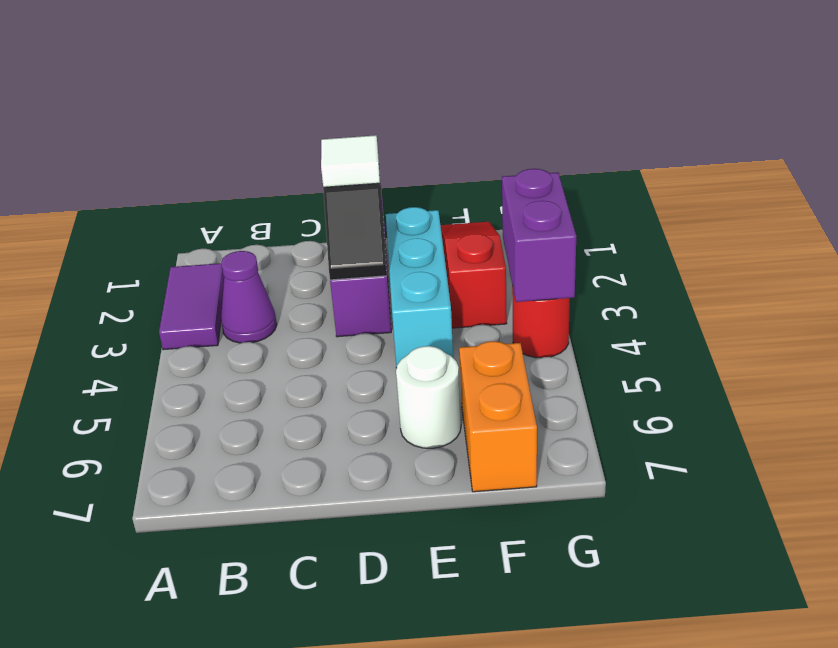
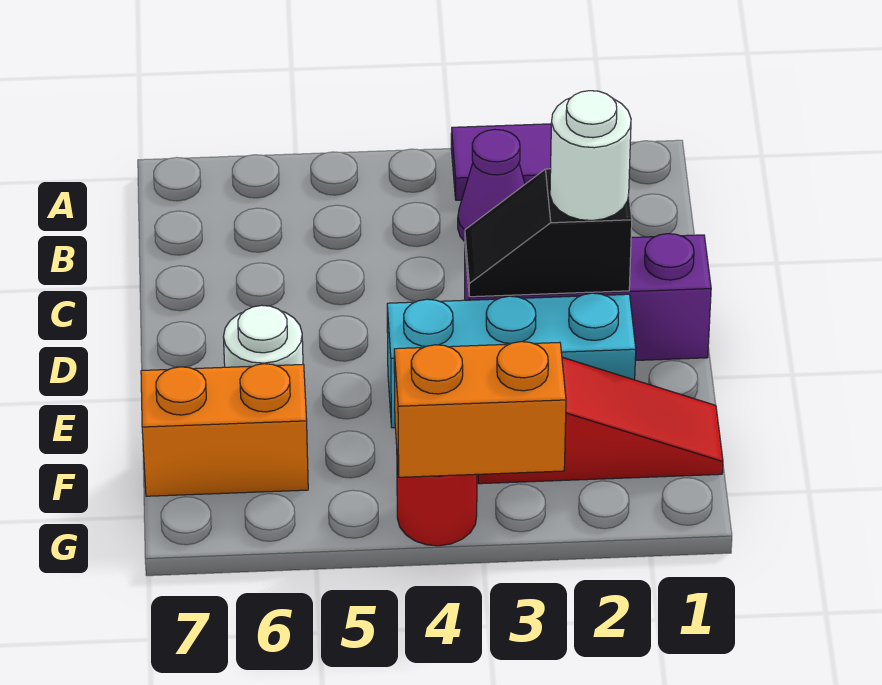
white 1x1 tile [321,135,380,187] -> white 1x1 round brick [550,91,631,220]
purple 1x2 brick [502,169,576,302] -> orange 1x2 brick [394,342,566,477]

